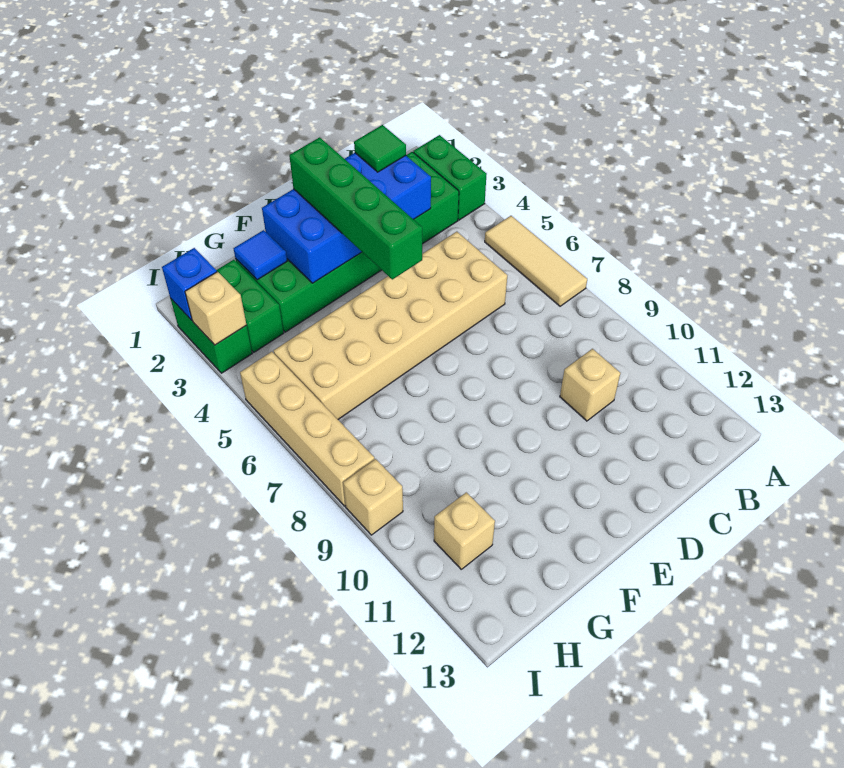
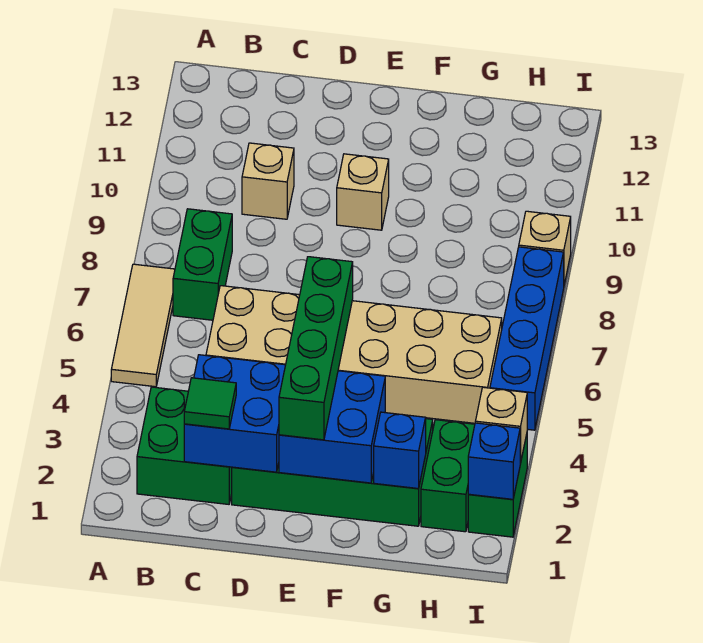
green 1x2 brick [413,135,487,220] -> green 1x2 brick moved to [173,209,232,320]
blue 1x1 tile [234,230,287,280] -> blue 1x1 brick [374,412,426,489]
tan 1x1 brick [434,492,495,569] -> tan 1x1 brick moved to [337,154,389,230]
tan 1x4 brick [240,352,375,506] -> blue 1x4 brick [490,247,564,430]

